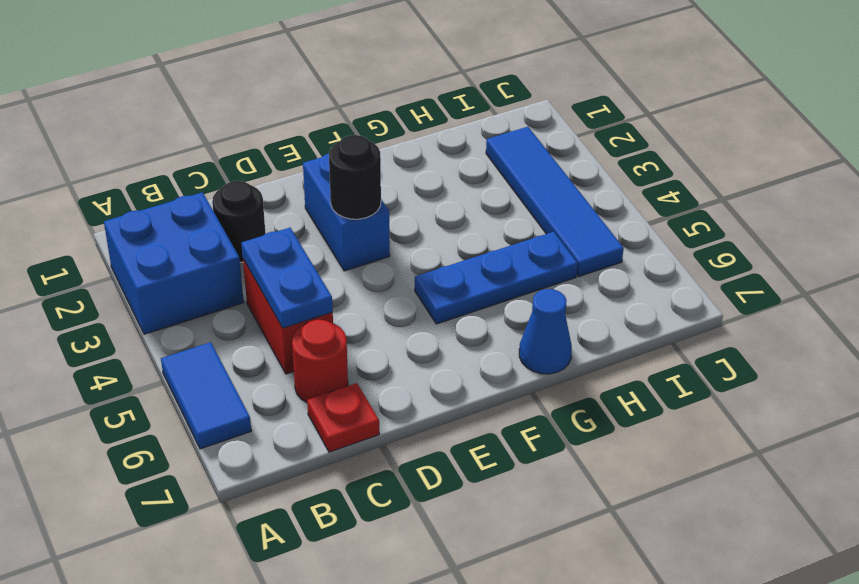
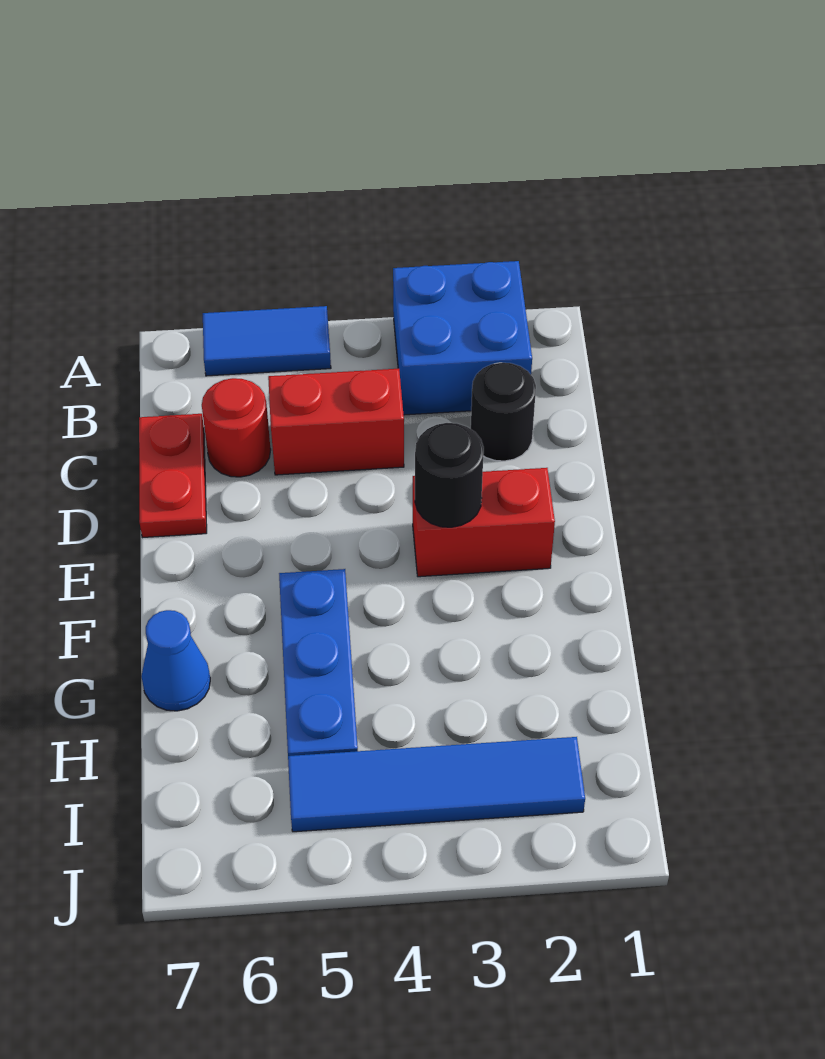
blue 1x2 plate [241,228,333,328] -> none
red 1x1 plate [307,383,379,452] -> red 1x2 plate [139,414,207,538]
blue 1x2 brick [303,153,390,271] -> red 1x2 brick [413,468,555,577]

